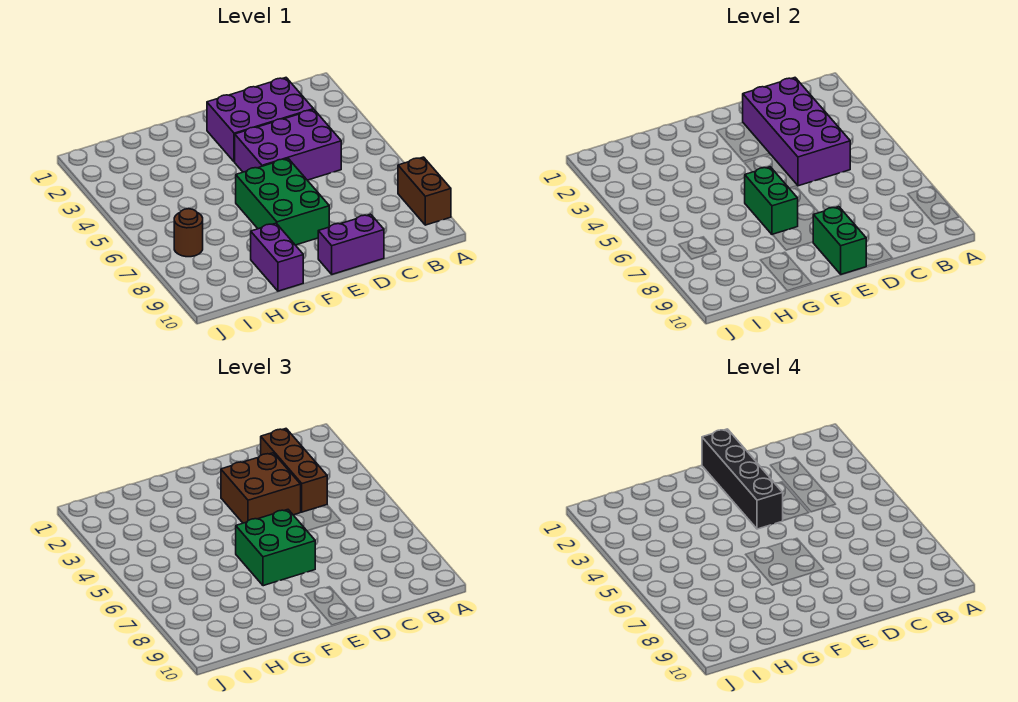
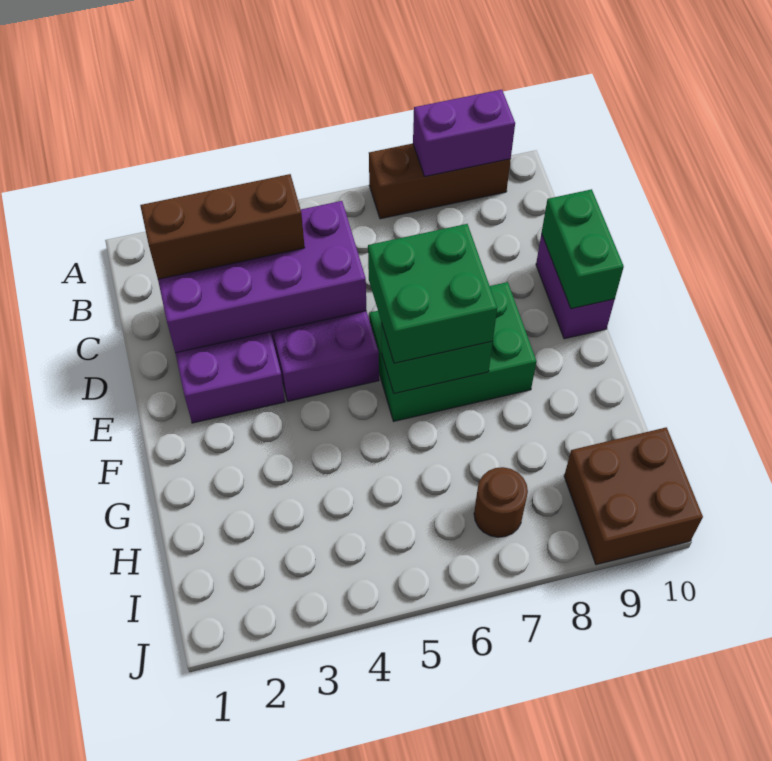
brown 1x2 brick [398,157,451,225] -> brown 1x3 brick [369,144,511,219]
brown 2x2 brick [221,453,301,523] -> brown 2x2 brick moved to [564,427,703,565]
black 1x4 brick [702,429,783,529] -> none
green 1x2 brick [813,207,866,274] -> green 1x2 brick turned to [542,189,624,309]
purple 1x2 brick [251,223,303,291] -> purple 1x2 brick moved to [413,90,515,176]

